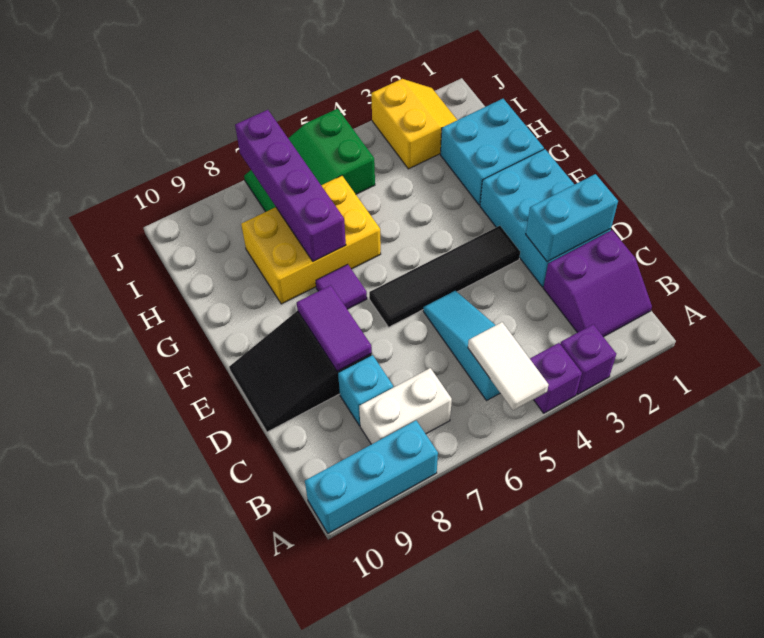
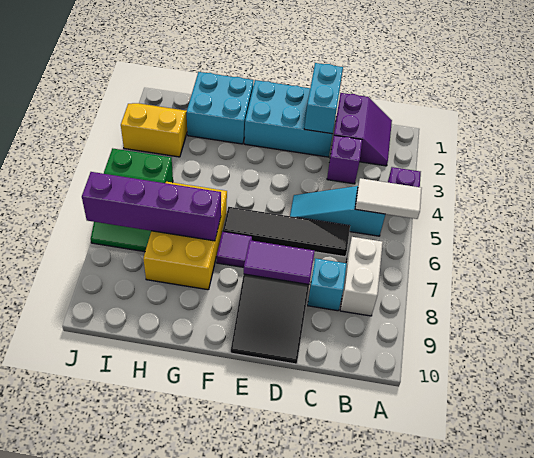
purple 1x1 brick [560,324,616,394] -> purple 1x1 brick moved to [327,135,362,184]
cyan 1x3 brick [305,421,438,533] -> none
black 1x4 tile [369,226,520,327] -> black 1x4 tile turned to [223,207,350,257]

